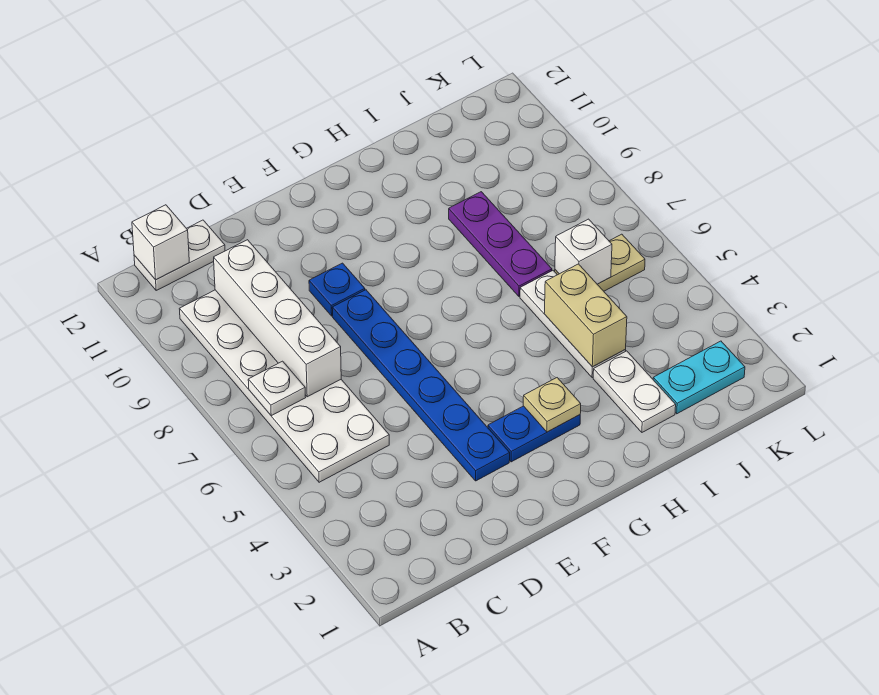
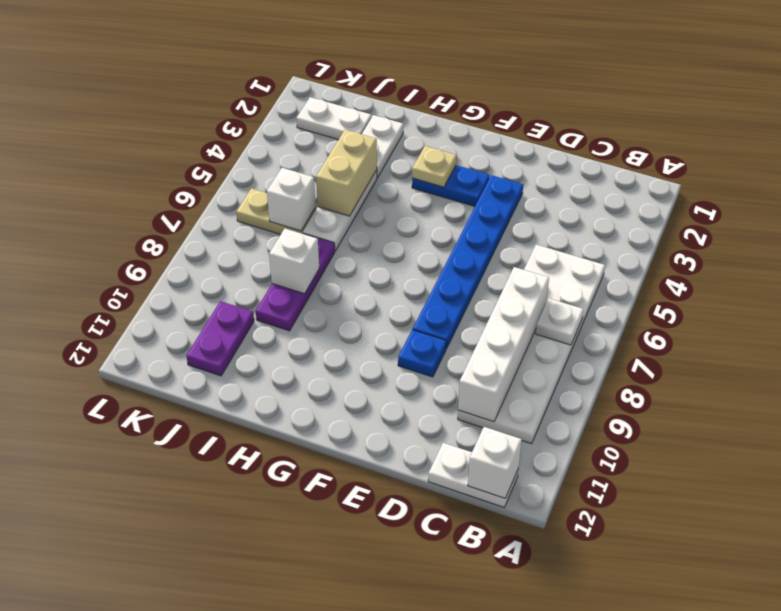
none -> white 1x1 brick [269,229,319,294]
cyan 1x2 plate [653,341,745,414] -> white 1x2 plate [297,97,371,140]
none -> purple 1x2 plate [187,301,254,376]

